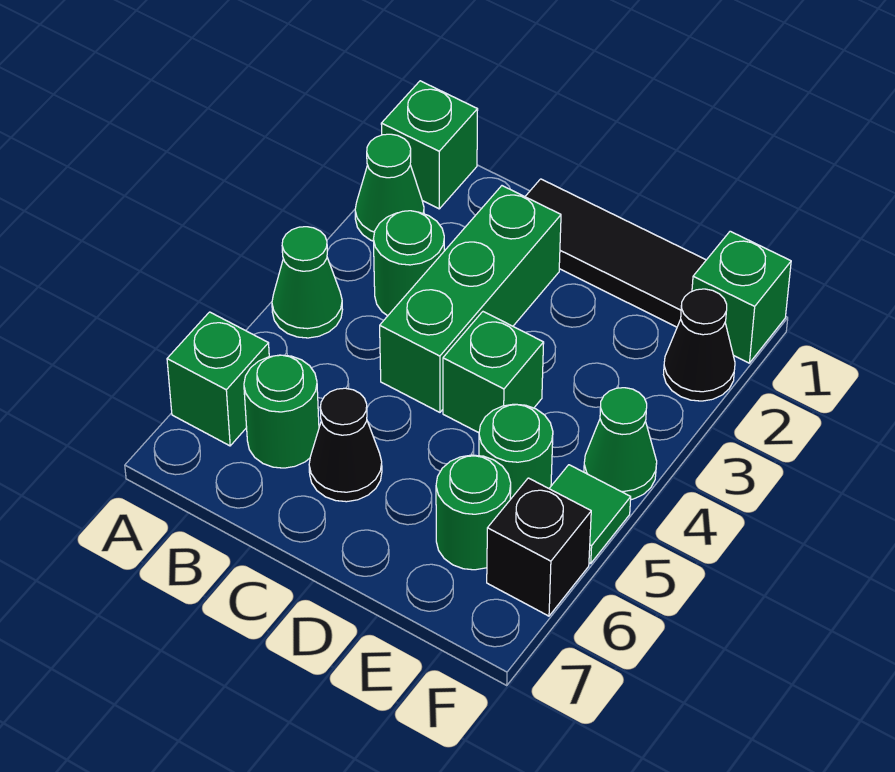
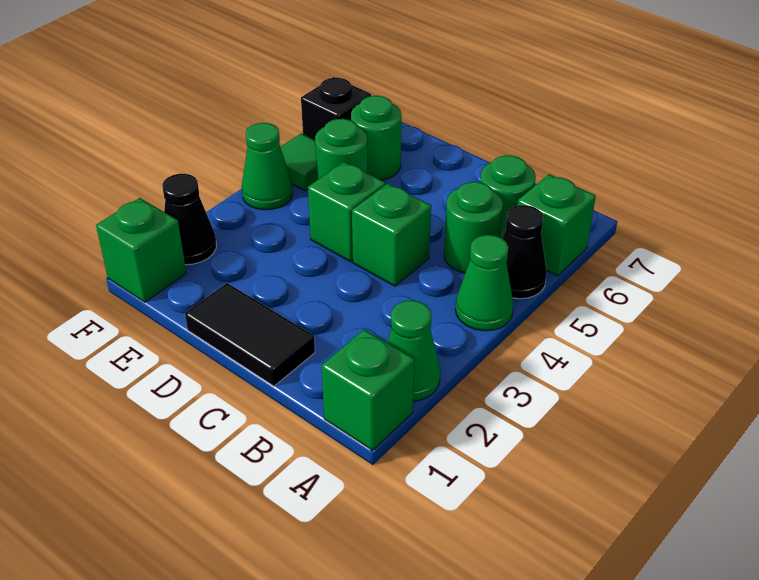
green 1x1 round brick [373,211,444,316] -> green 1x1 round brick moved to [444,182,503,273]
black 1x3 tile [525,179,706,327] -> black 1x2 tile [185,283,315,386]
green 1x3 brick [380,186,561,412] -> green 1x1 brick [352,184,431,286]
black 1x1 cone [309,388,382,502] -> black 1x1 cone moved to [502,205,547,299]

